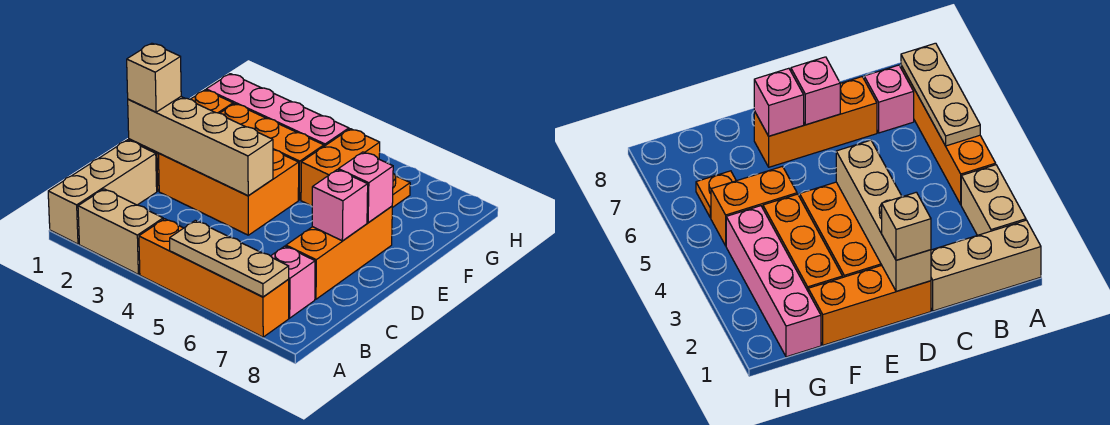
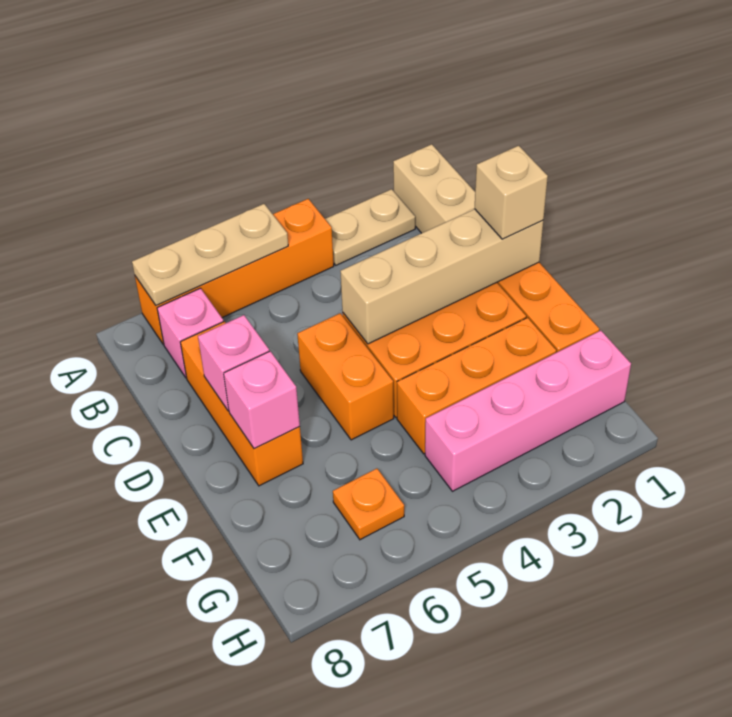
tan 1x2 brick [78,189,163,274] -> tan 1x2 plate [325,189,415,265]
orange 1x2 brick [301,129,380,206] -> orange 1x2 brick moved to [297,313,394,440]

